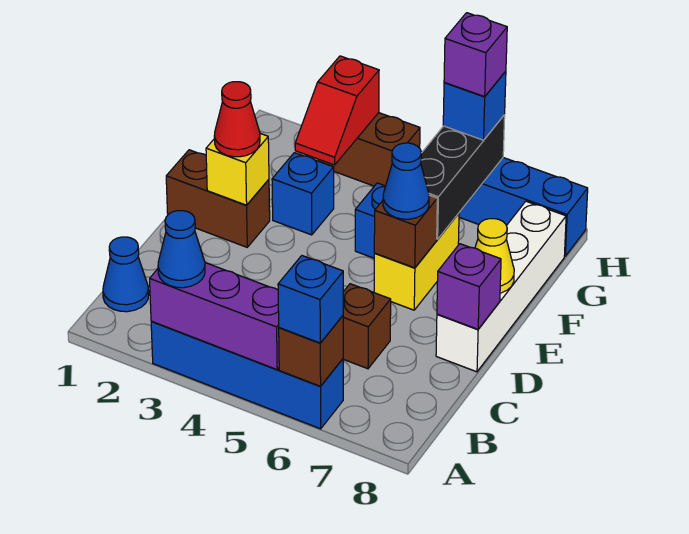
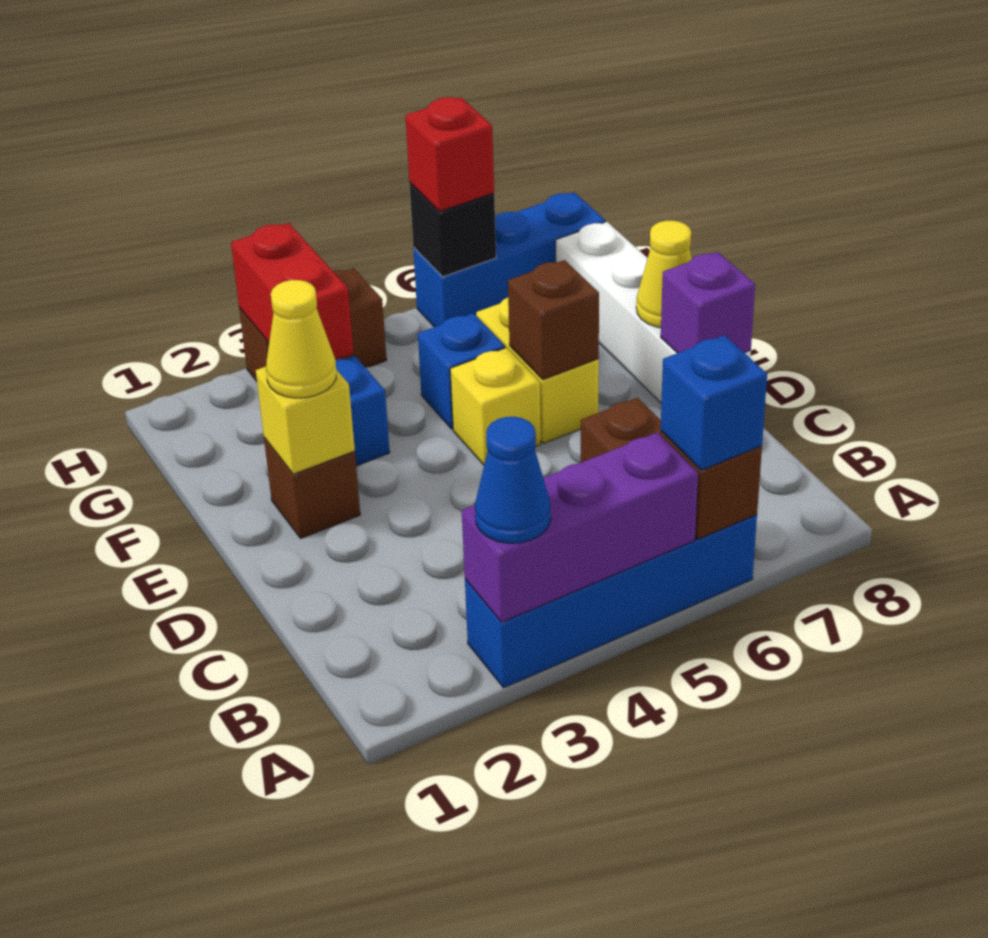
blue 1x1 cone [103,237,149,312] -> none
brown 1x2 brick [166,150,270,247] -> brown 1x1 brick [264,438,360,538]
red 1x1 cone [214,82,260,157] -> yellow 1x1 cone [266,280,336,398]
none -> yellow 1x1 brick [450,348,541,465]
blue 1x1 cone [383,143,429,219] -> none
black 1x3 brick [421,115,505,239] -> black 1x1 brick [409,183,496,277]
red 1x2 slope [295,56,379,165] -> red 1x2 brick [231,223,353,360]
blue 1x1 brick [443,71,506,140] -> red 1x1 brick [405,97,494,211]
purple 1x1 brick [444,13,507,97] -> none

